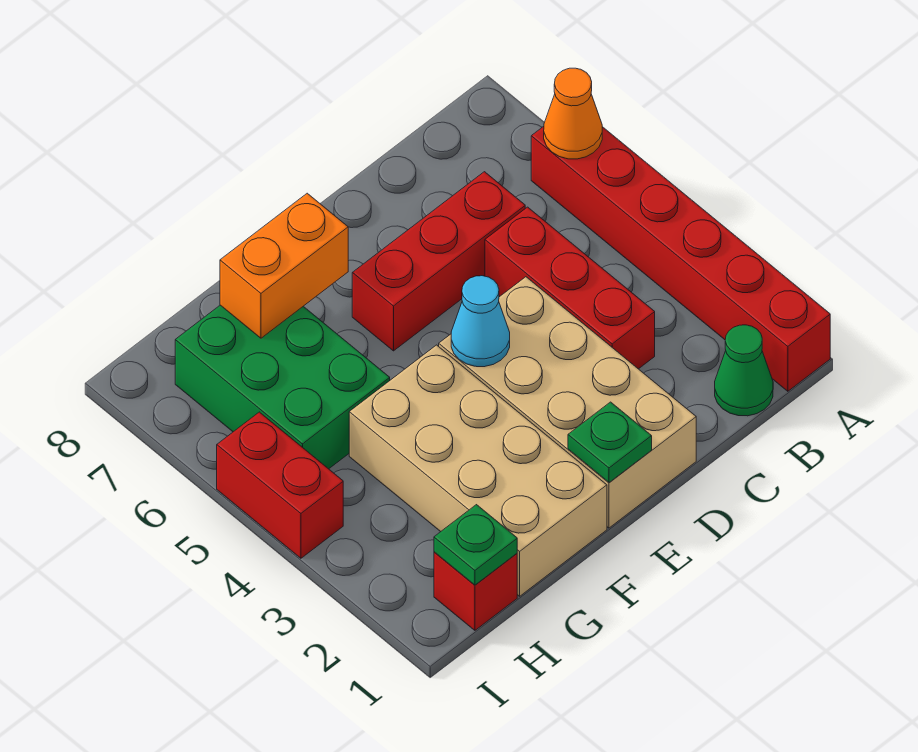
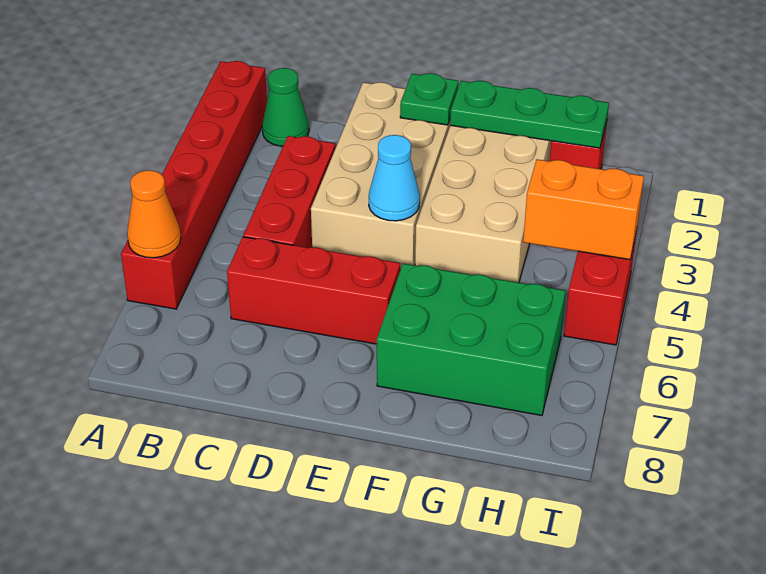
orange 1x2 brick [220,193,348,338] -> orange 1x2 brick moved to [523,159,644,260]
green 2x3 brick [175,305,390,469] -> green 2x3 brick turned to [377,263,565,416]
green 1x1 plate [434,505,517,585] -> green 1x3 plate [450,81,609,148]

